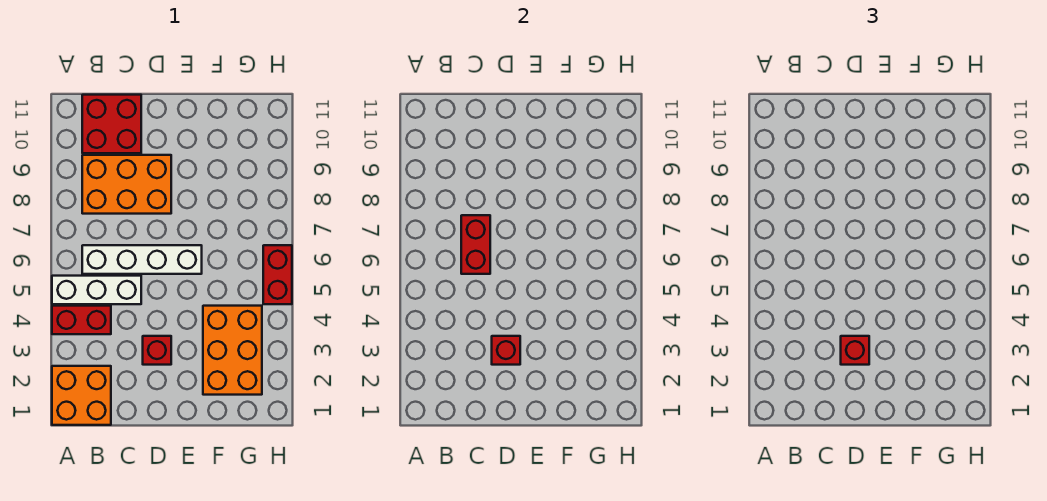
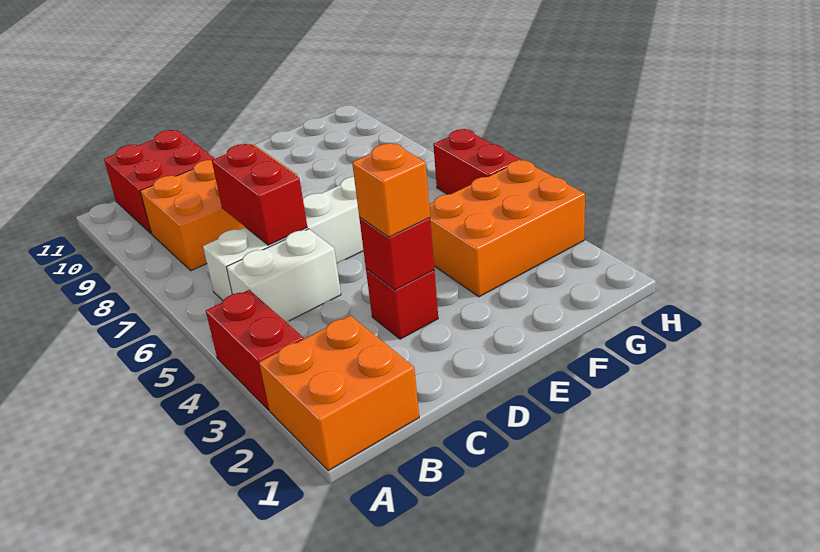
red 1x2 brick [52,306,111,334] -> red 1x2 brick turned to [206,290,303,410]
white 1x3 brick [52,276,141,304] -> white 1x2 brick [227,229,341,322]
red 1x1 brick [841,336,869,365] -> orange 1x1 brick [352,143,430,237]
orange 2x3 brick [203,306,262,395] -> orange 2x3 brick turned to [429,160,585,297]

